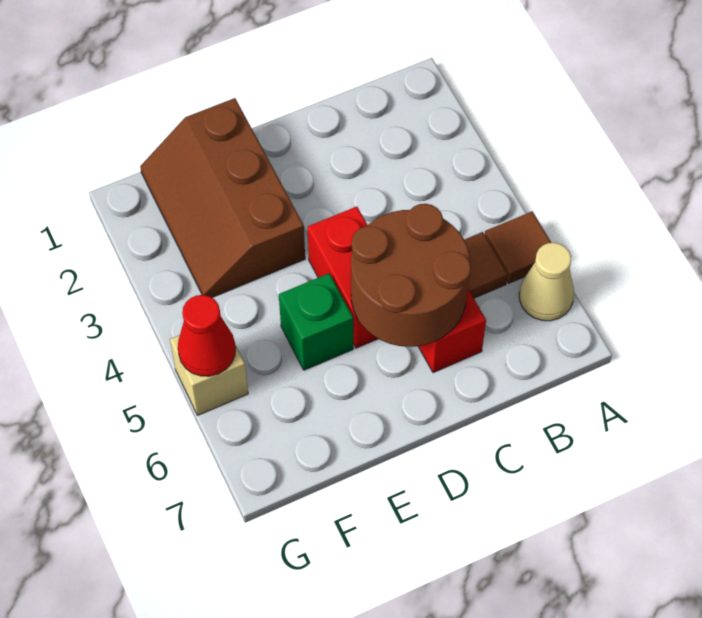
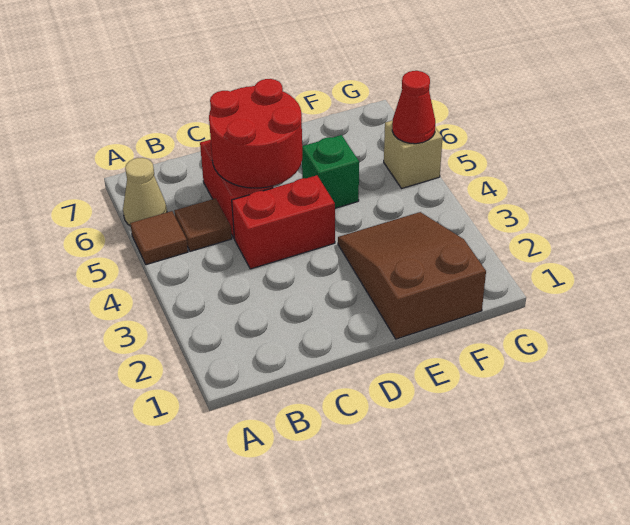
brown 2x2 round brick [351,204,471,347] -> red 2x2 round brick [209,79,302,188]
red 1x2 brick [308,207,378,348] -> red 1x2 brick turned to [232,175,335,269]
brown 2x3 slope [140,98,305,298] -> brown 2x3 slope turned to [338,212,486,339]

